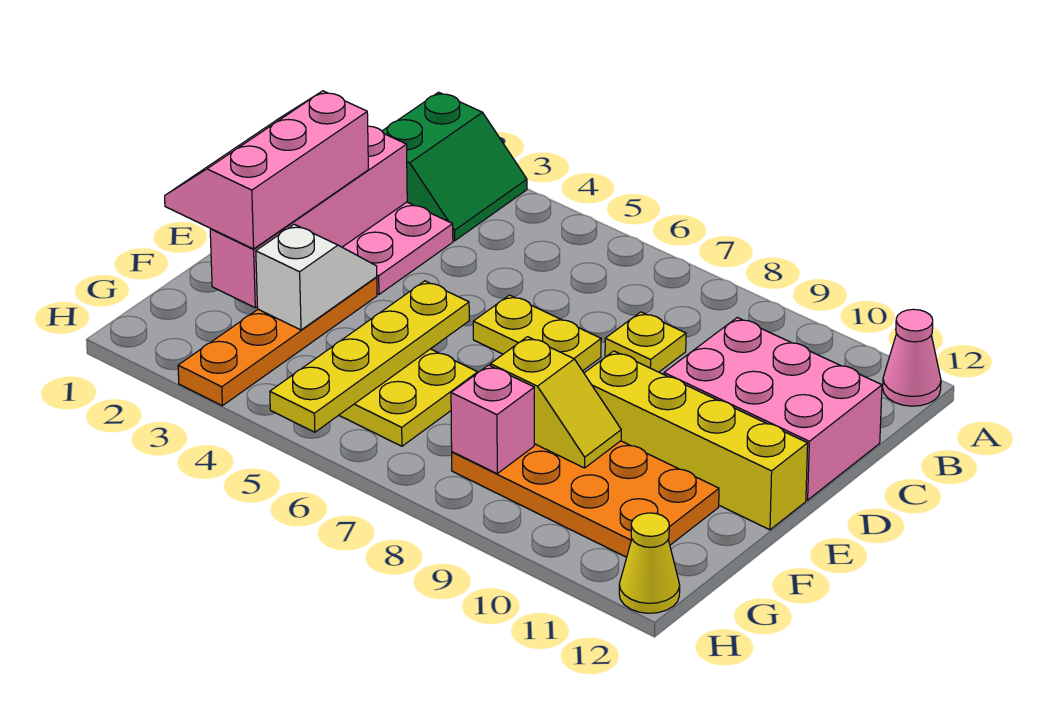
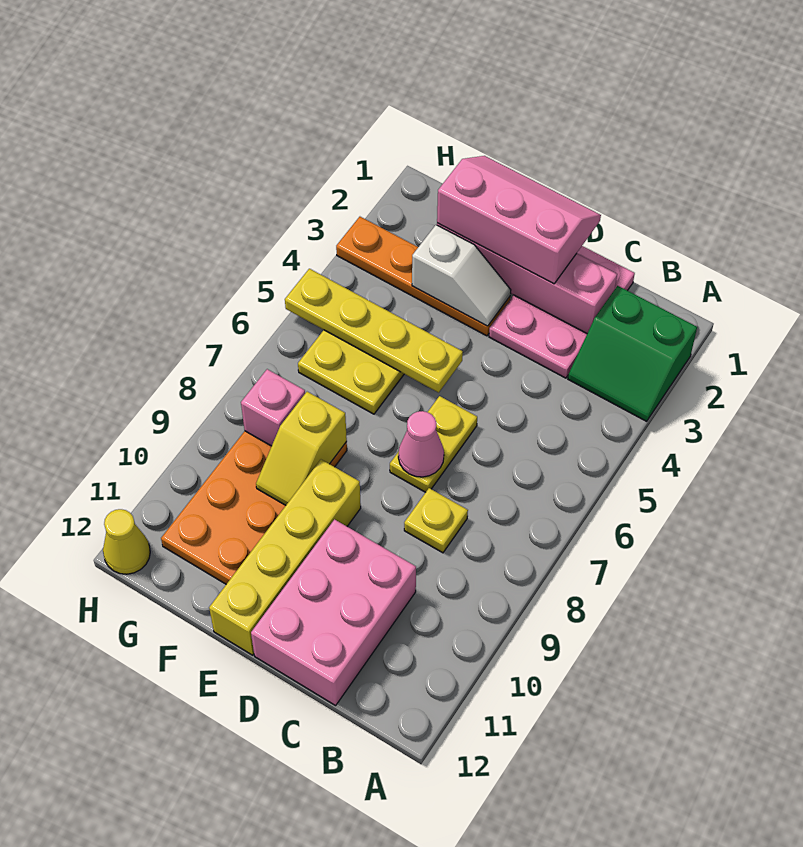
pink 1x1 cone [883,309,941,406] -> pink 1x1 cone moved to [398,411,444,477]

